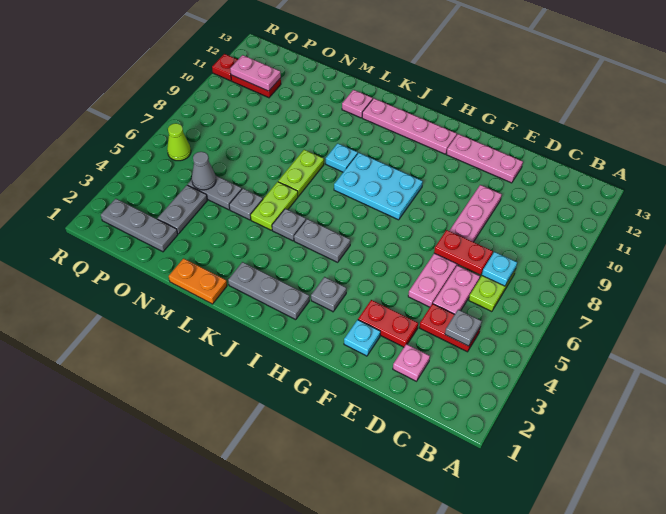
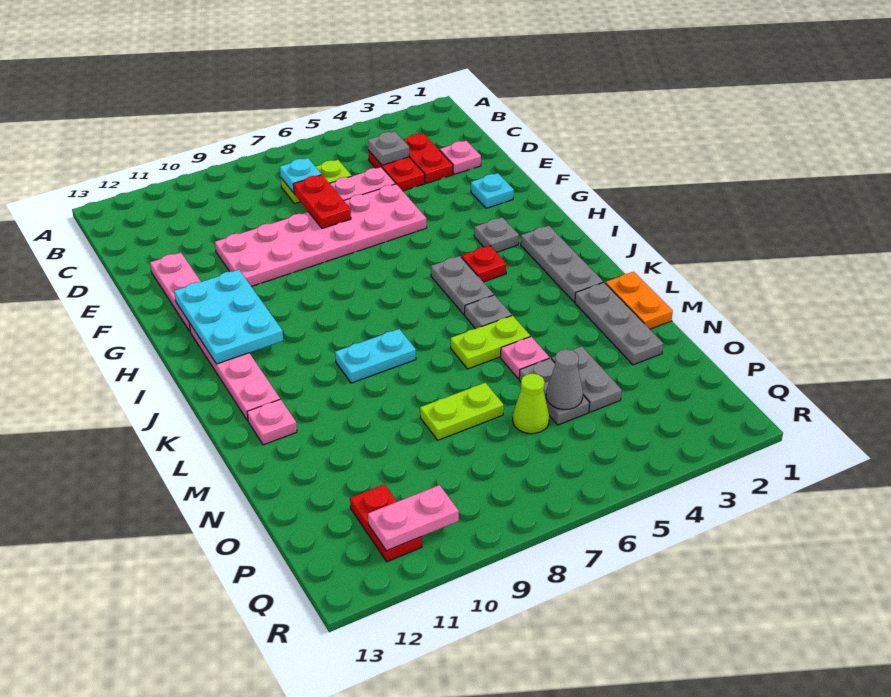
red 1x2 plate [358,300,418,347] -> red 1x2 plate moved to [403,133,453,183]
pink 1x6 plate [408,185,502,307] -> pink 2x6 plate [215,184,427,286]
cyan 2x3 plate [334,153,423,220] -> cyan 2x3 plate moved to [174,270,283,364]
cyan 1x1 plate [326,143,358,172] -> cyan 1x2 plate [335,329,416,383]
lime 1x2 plate [278,150,324,196] -> lime 1x2 plate moved to [420,383,504,440]
grey 1x1 plate [229,188,263,220] -> pink 1x1 plate [501,337,549,379]
grey 1x3 plate [101,199,178,252] -> grey 1x3 plate moved to [575,282,663,365]
grey 1x2 plate [157,185,207,234] -> grey 1x2 plate turned to [552,346,622,412]
pink 1x2 plate [230,55,281,91] -> pink 1x2 plate turned to [368,485,459,551]
lime 1x1 cone [167,123,191,161] -> lime 1x1 cone moved to [513,373,549,434]
red 1x1 plate [212,54,238,81] -> red 1x1 plate moved to [461,246,507,282]

